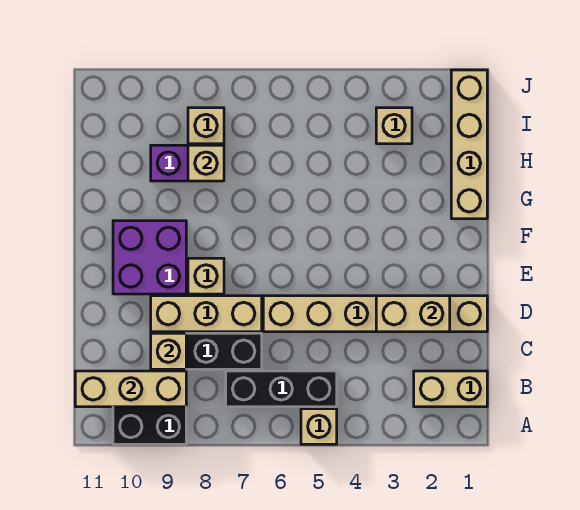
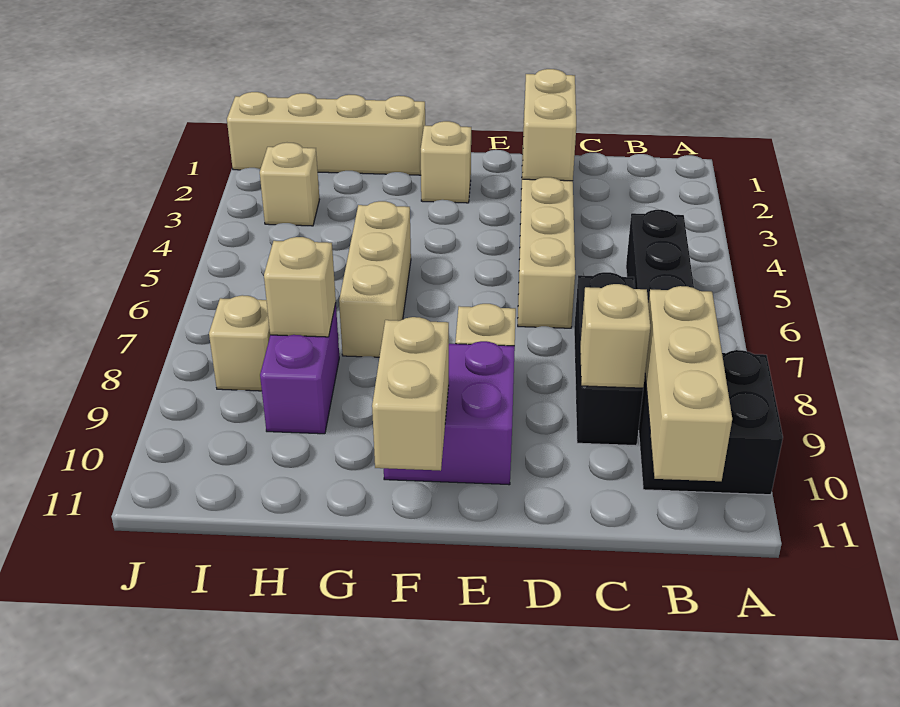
tan 1x1 brick [301,409,337,444] -> tan 1x1 brick moved to [421,121,471,203]
tan 1x2 brick [414,371,487,407] -> tan 1x2 brick moved to [372,317,449,471]
tan 1x3 brick [151,296,262,332] -> tan 1x3 brick moved to [339,201,411,357]

